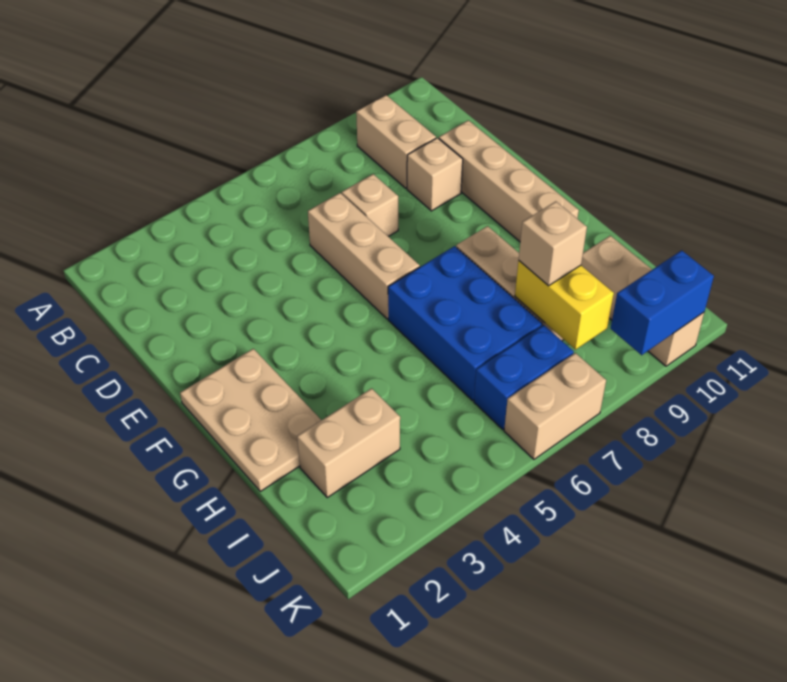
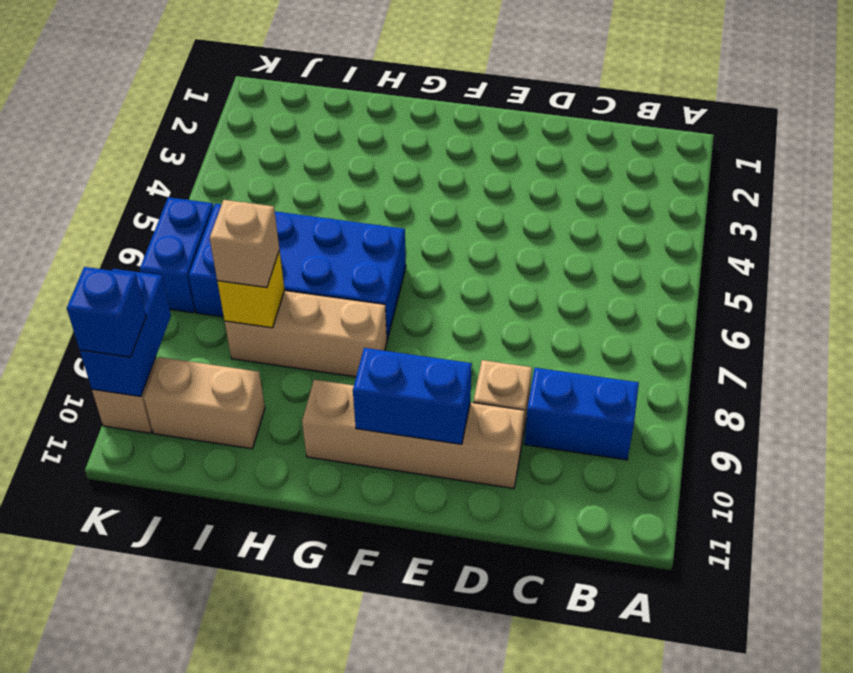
tan 1x2 brick [356,95,436,188] -> blue 1x2 brick [525,368,639,460]
tan 1x3 brick [308,193,420,319] -> none
tan 1x1 brick [342,174,398,236] -> none
none -> blue 1x2 brick [353,348,472,444]
tan 2x3 plate [180,349,321,491] -> none
tan 1x2 brick [297,388,400,497] -> none
yellow 1x2 brick [515,261,614,350] -> yellow 1x1 brick [217,250,285,328]
tan 1x2 brick [504,353,606,459] -> blue 1x2 brick [140,197,214,313]
none -> blue 1x1 brick [67,267,146,357]

